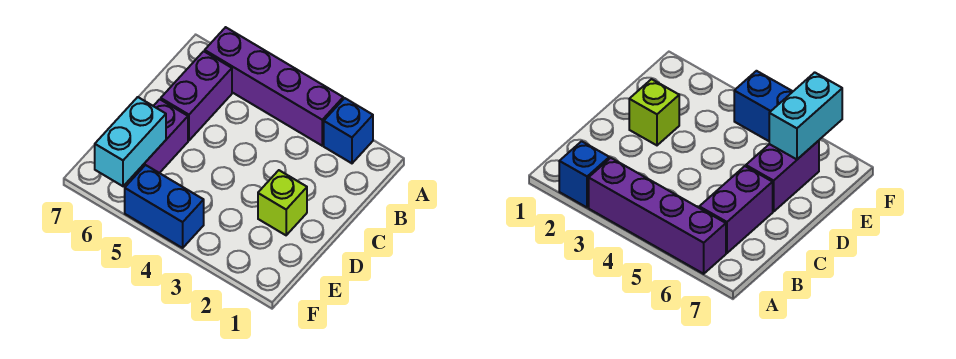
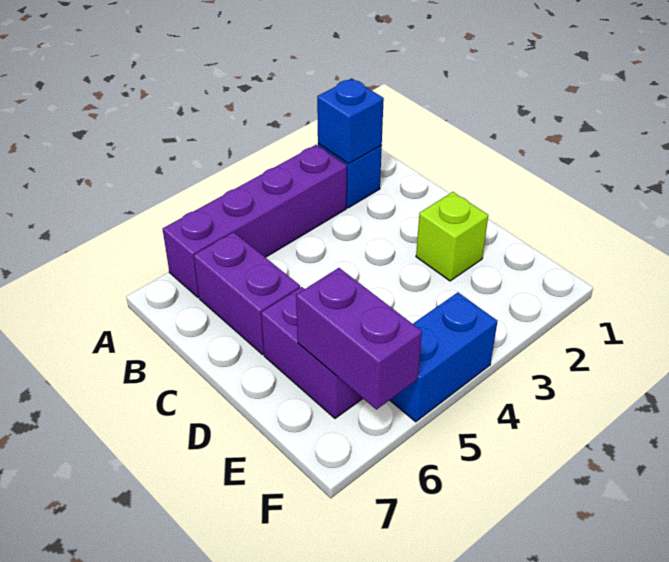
none -> blue 1x1 brick [317,78,384,164]
cyan 1x2 brick [95,97,166,186] -> purple 1x2 brick [296,268,422,410]

